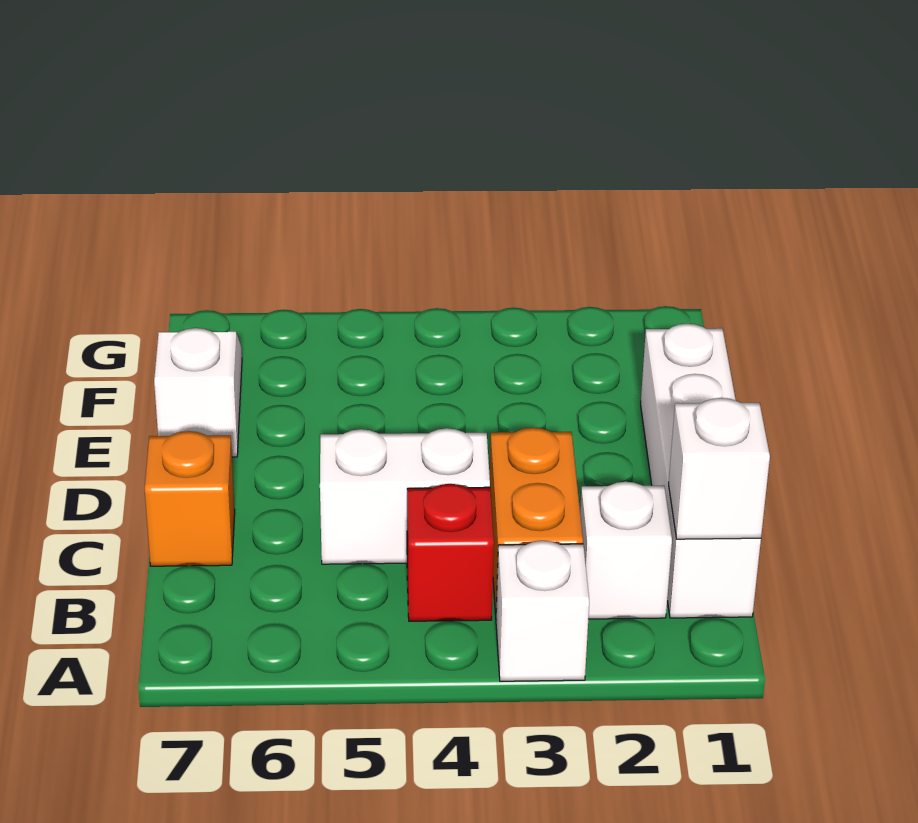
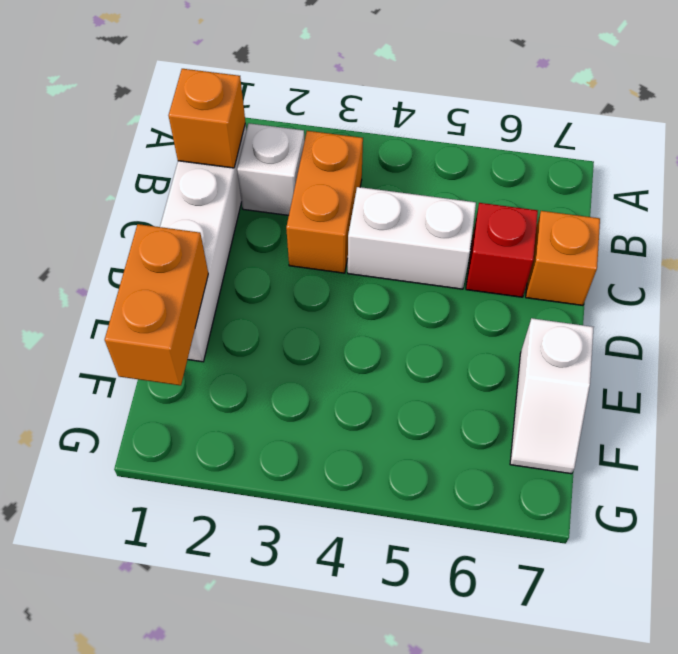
white 1x1 brick [496,541,589,681] -> none
white 1x1 brick [669,398,770,539] -> orange 1x1 brick [169,69,245,168]
red 1x1 brick [407,484,494,621] -> red 1x1 brick moved to [466,203,538,297]
none -> orange 1x2 brick [105,224,208,385]

